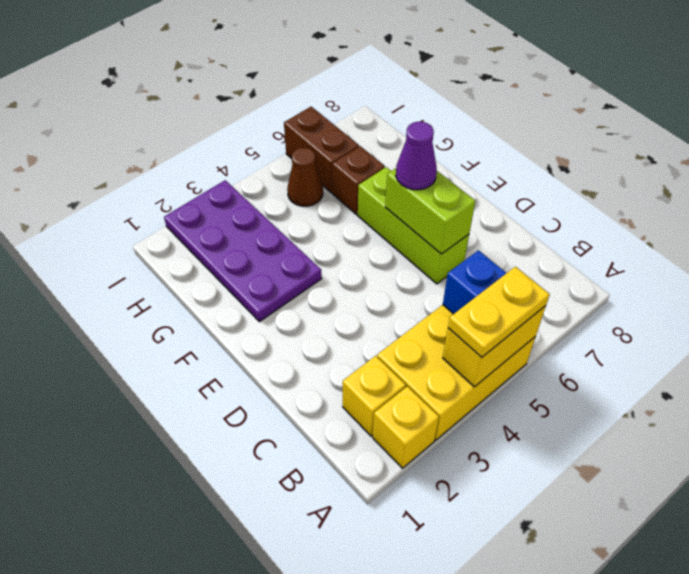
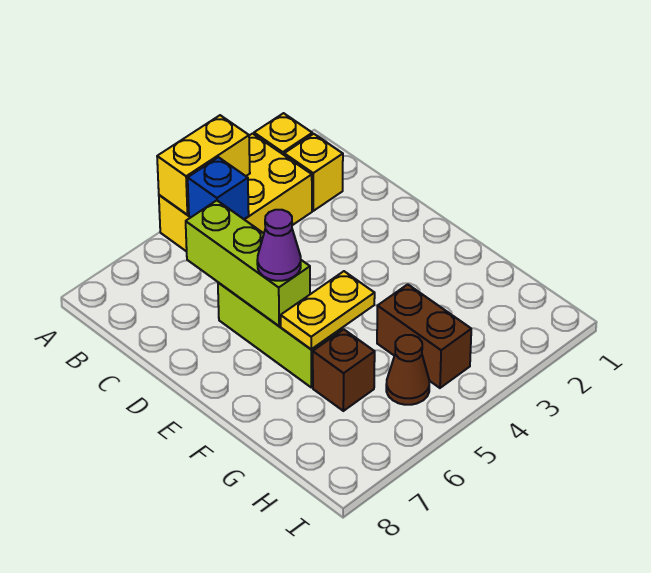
yellow 1x2 plate [448,267,550,357] -> yellow 1x2 plate moved to [281,271,375,349]
lime 1x2 brick [385,168,475,254] -> lime 1x3 brick [186,200,310,326]
purple 2x4 plate [164,180,322,322] -> none
brown 1x2 brick [284,107,359,193] -> brown 1x2 brick moved to [377,284,471,388]

